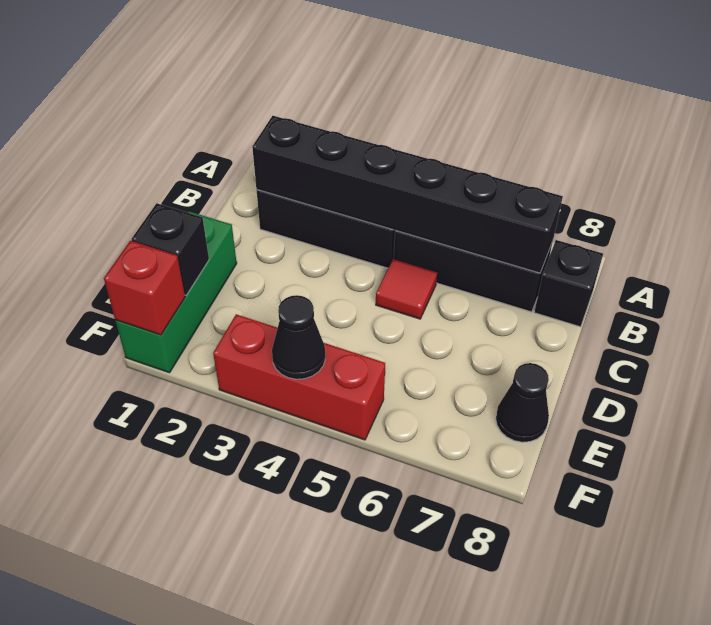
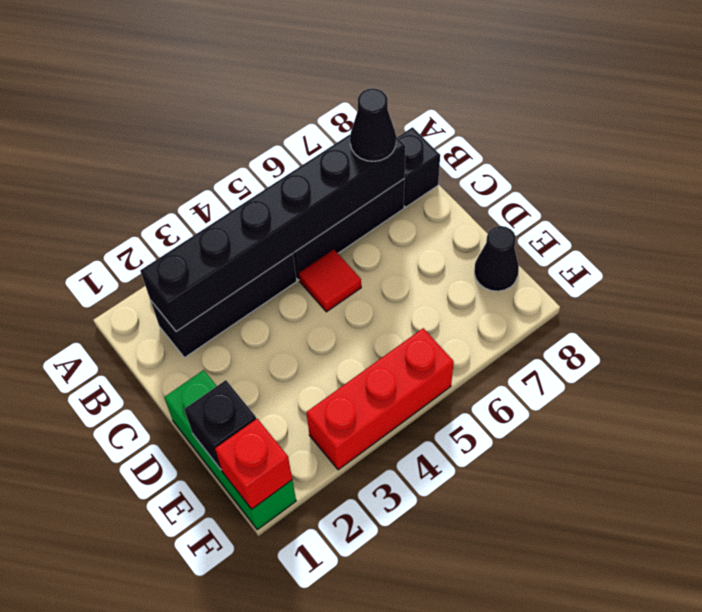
black 1x1 cone [272,295,325,379] -> black 1x1 cone moved to [350,89,396,161]

